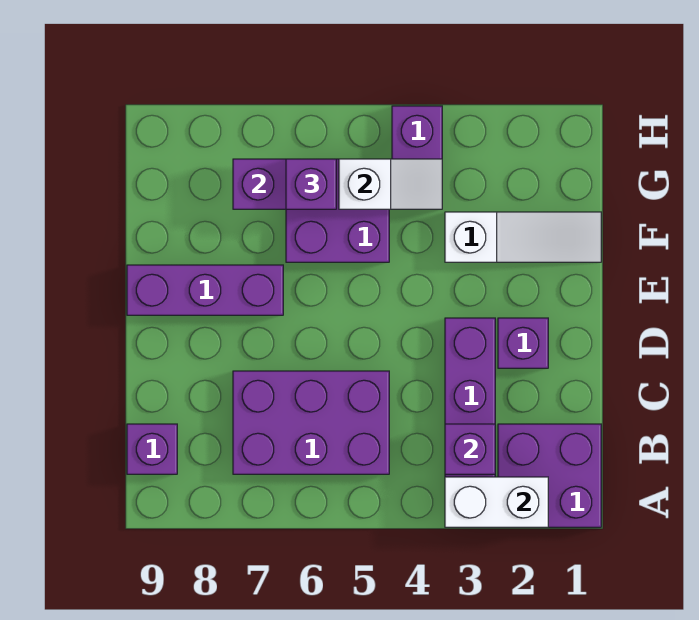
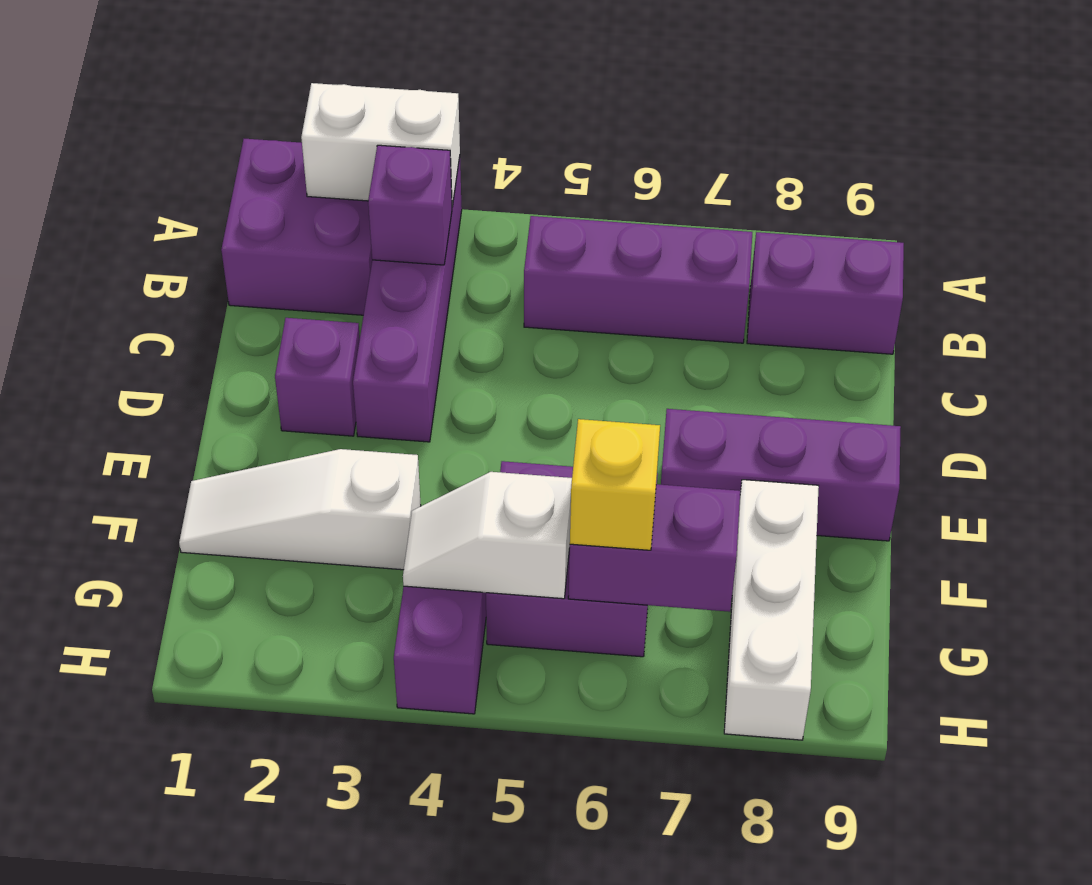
purple 2x3 brick [233,371,389,474] -> purple 1x3 brick [524,216,752,343]
purple 1x1 brick [127,424,177,474] -> purple 1x2 brick [747,232,904,354]
none -> white 1x3 brick [724,480,819,740]
purple 1x1 brick [286,159,336,209] -> yellow 1x1 brick [570,419,660,550]

